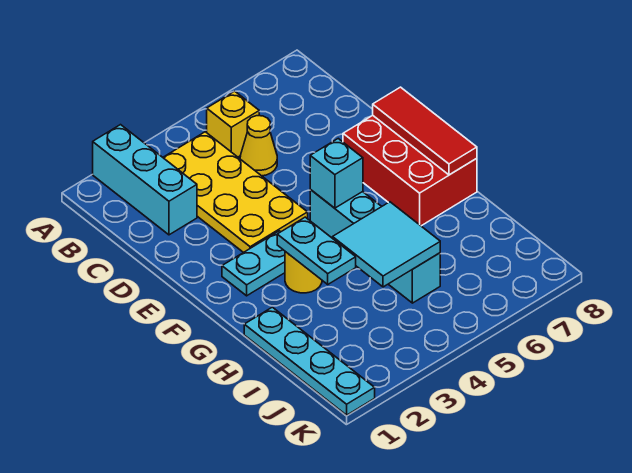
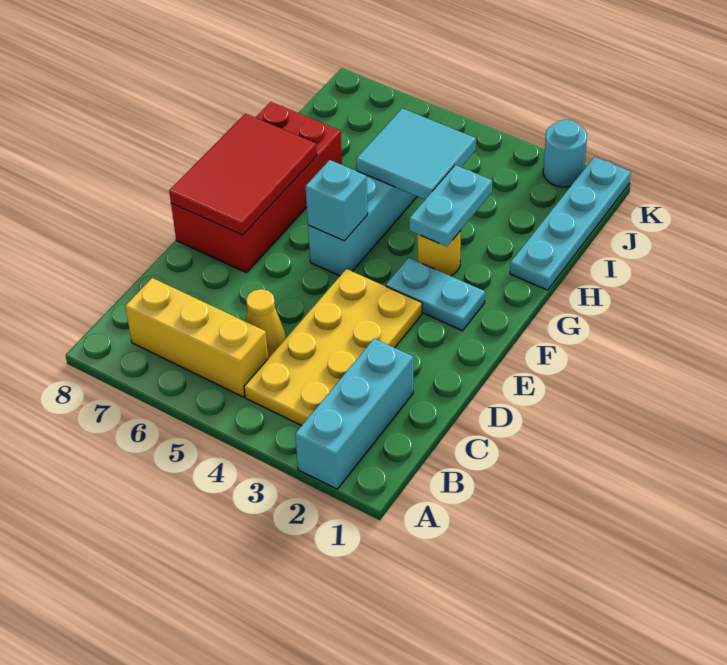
yellow 1x1 brick [207,91,259,157] -> yellow 1x3 brick [125,278,268,397]
red 2x3 brick [343,115,477,226] -> red 2x4 brick [171,102,342,273]
red 1x3 tile [373,87,477,175] -> red 2x3 tile [169,114,317,235]
none -> cyan 1x1 round brick [543,120,587,187]

